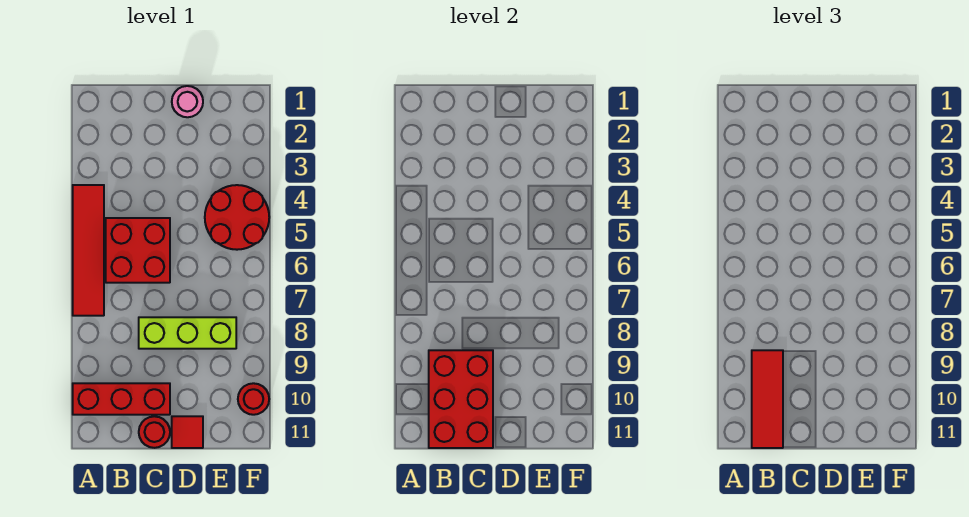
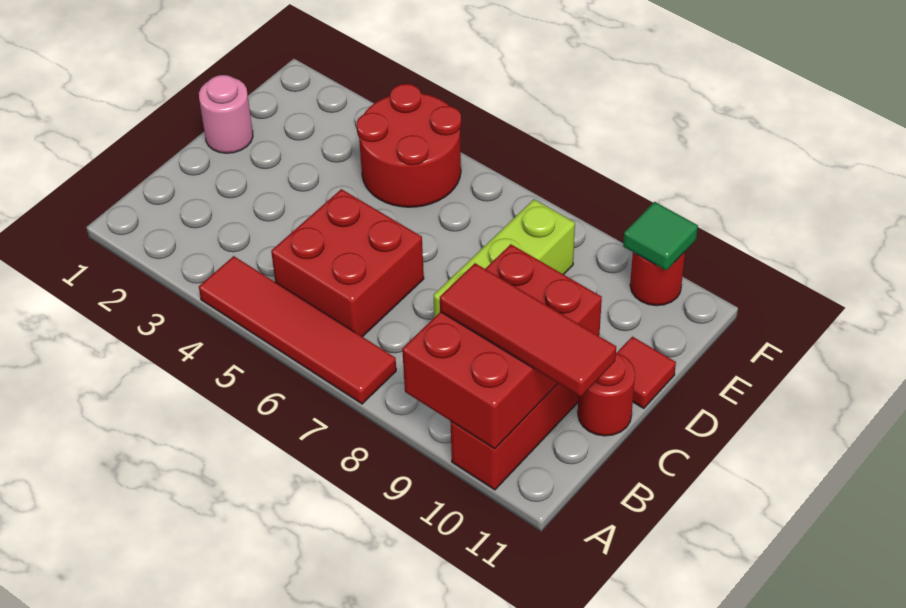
red 2x3 brick [429,350,493,448] -> red 2x3 brick turned to [402,244,602,449]
none -> green 1x1 tile [623,202,698,270]

